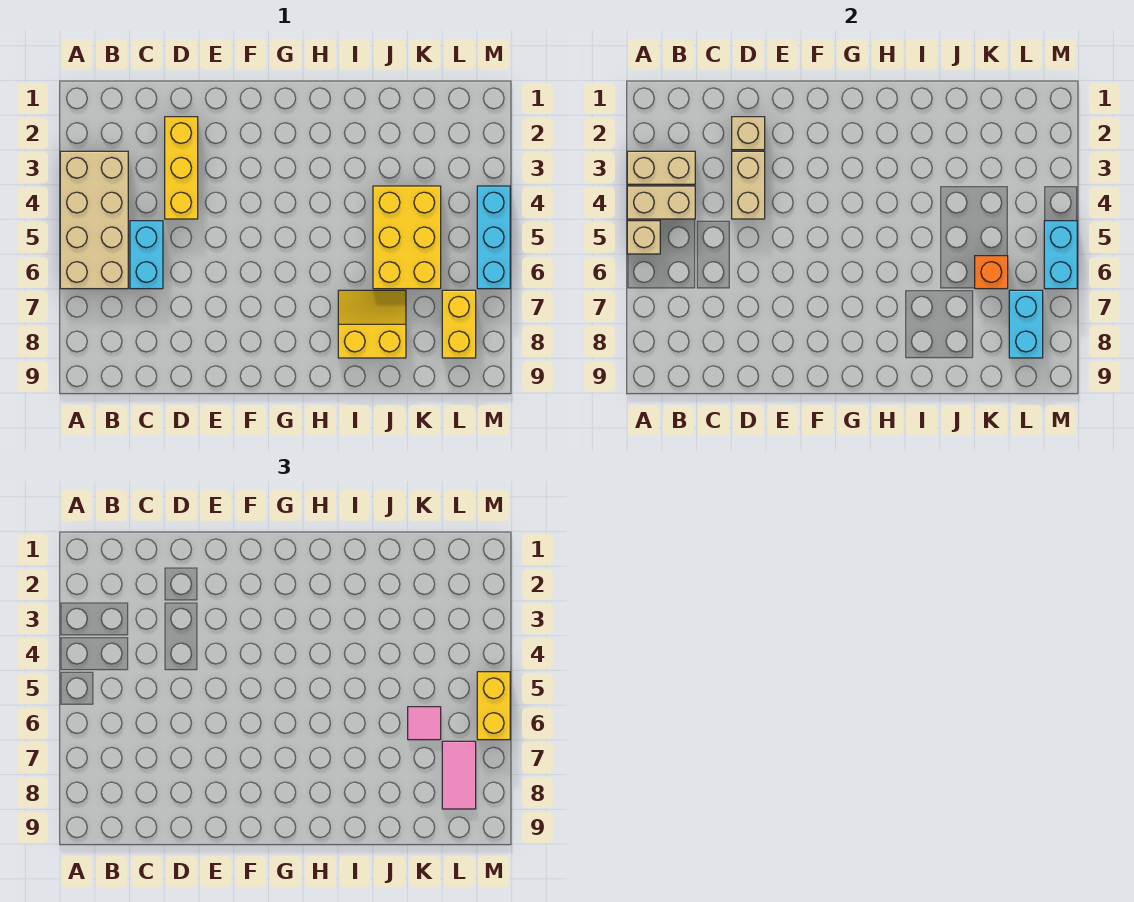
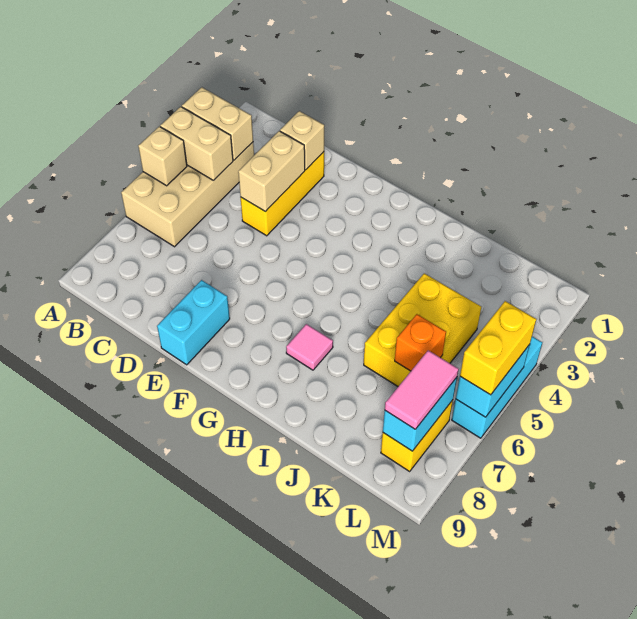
cyan 1x2 brick [130,221,163,289] -> cyan 1x2 brick moved to [157,280,230,365]
yellow 2x2 slope [338,290,406,358] -> none
pink 1x1 tile [408,707,441,740] -> pink 1x1 tile moved to [286,324,333,370]

